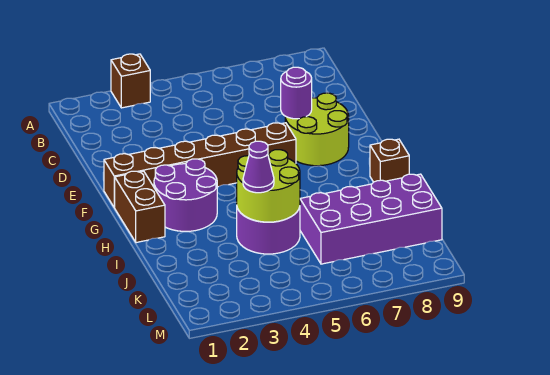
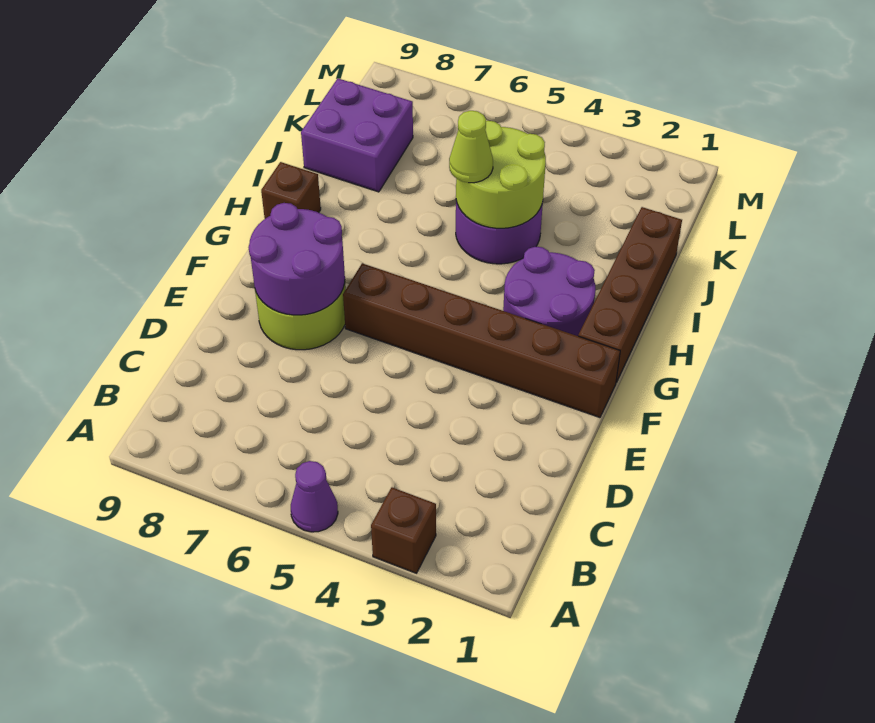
purple 1x1 round brick [281,67,312,119] -> purple 2x2 round brick [248,203,345,315]
brown 1x2 brick [114,171,165,243] -> brown 1x4 brick [578,207,682,382]
none -> lime 1x1 cone [449,111,493,183]
purple 1x1 cone [243,141,274,193] -> purple 1x1 cone moved to [291,461,338,532]
purple 2x4 brick [300,174,442,264] -> purple 2x2 brick [301,78,413,192]

